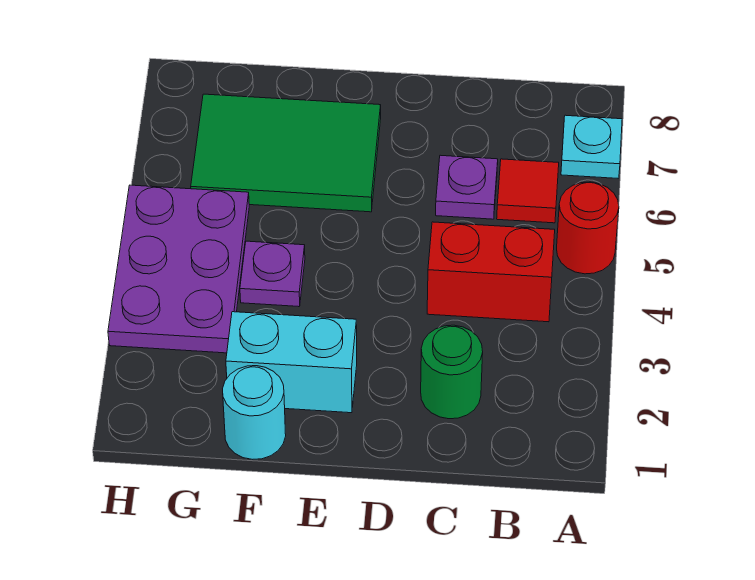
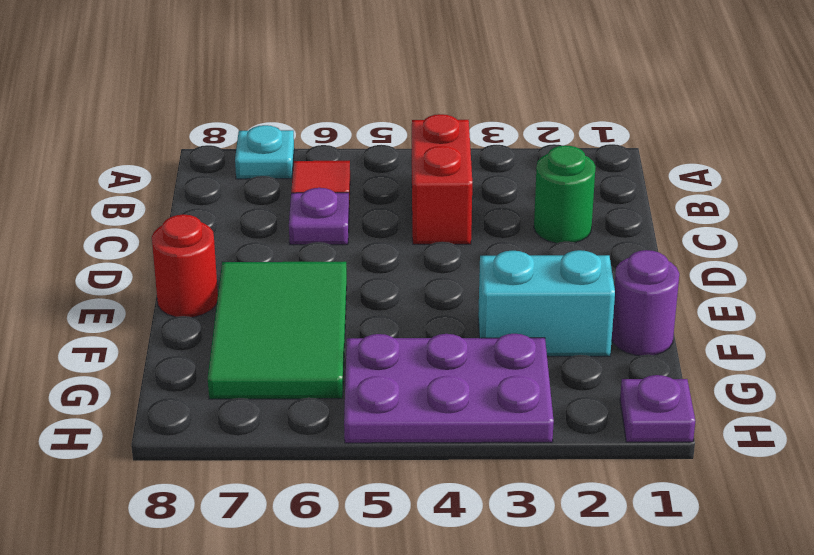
red 1x1 round brick [557,182,619,274] -> red 1x1 round brick moved to [152,214,218,317]
cyan 1x2 brick [226,312,357,413] -> cyan 1x2 brick turned to [478,250,615,356]
cyan 1x1 round brick [223,366,286,459] -> purple 1x1 round brick [612,250,679,356]
purple 1x1 plate [240,241,305,307] -> purple 1x1 plate moved to [620,375,695,442]

